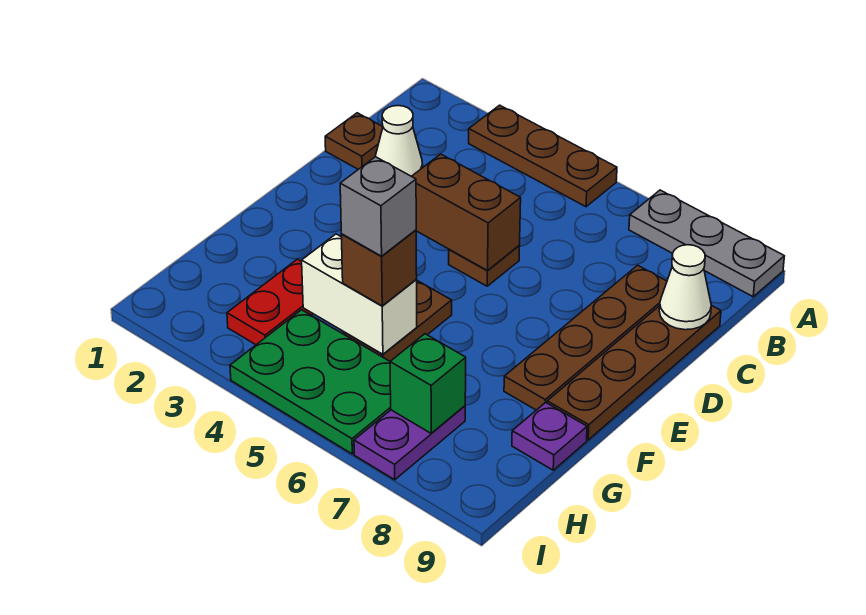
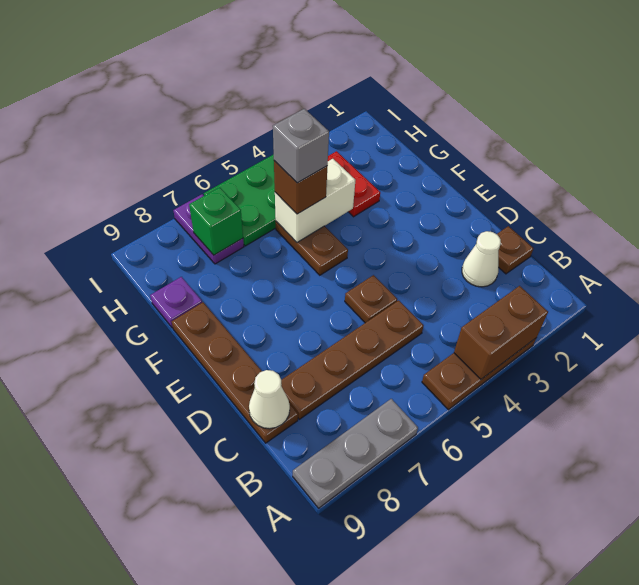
brown 1x4 plate [504,265,667,410] -> brown 1x4 plate turned to [281,300,424,419]
brown 1x2 brick [412,154,521,271] -> brown 1x2 brick moved to [454,286,548,379]

